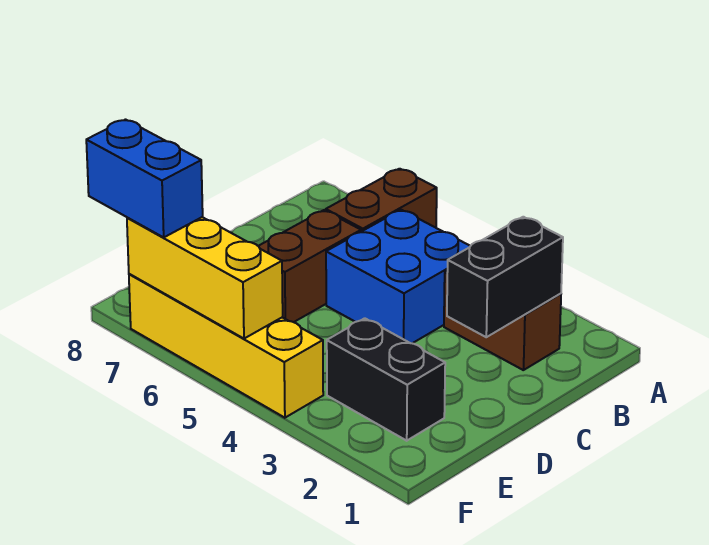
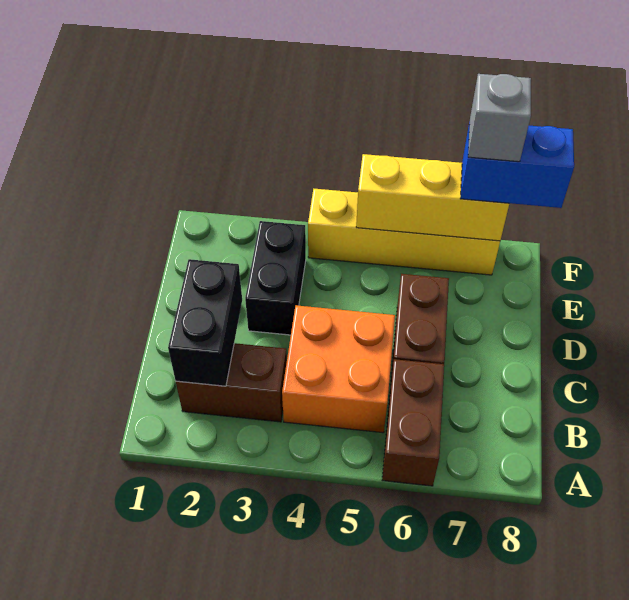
blue 2x2 brick [326,210,470,343] -> orange 2x2 brick [282,305,395,433]
black 1x2 brick [327,318,445,441] -> black 1x2 brick turned to [245,221,306,335]
none -> grey 1x1 brick [468,74,531,162]

